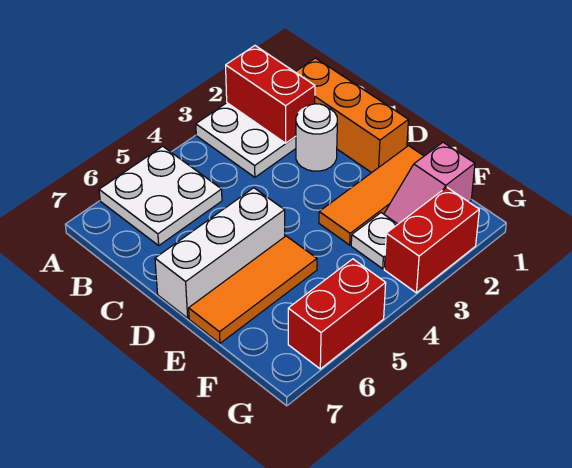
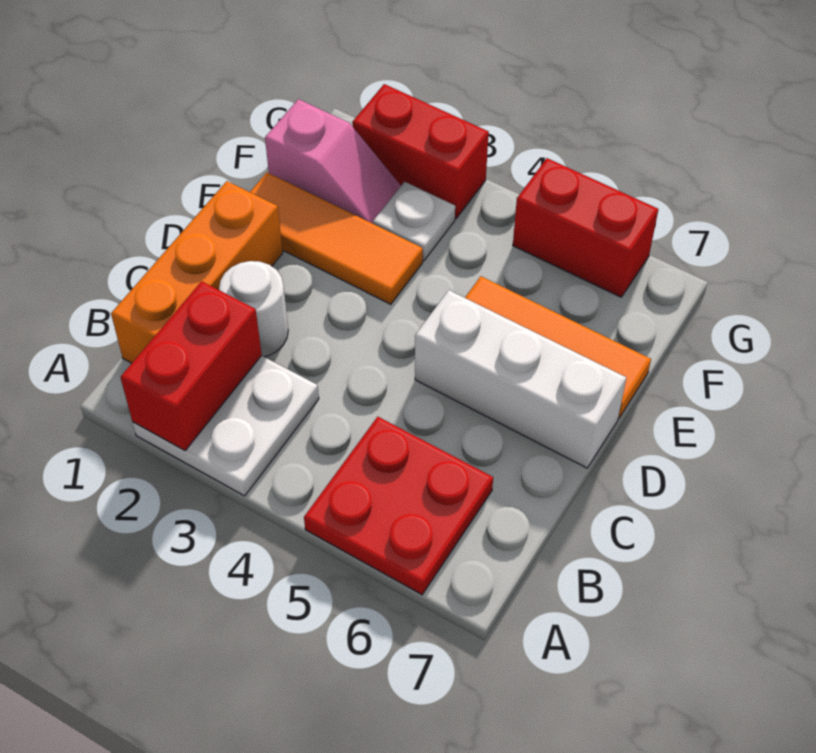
white 2x2 plate [99,146,222,245] -> red 2x2 plate [304,417,493,595]

